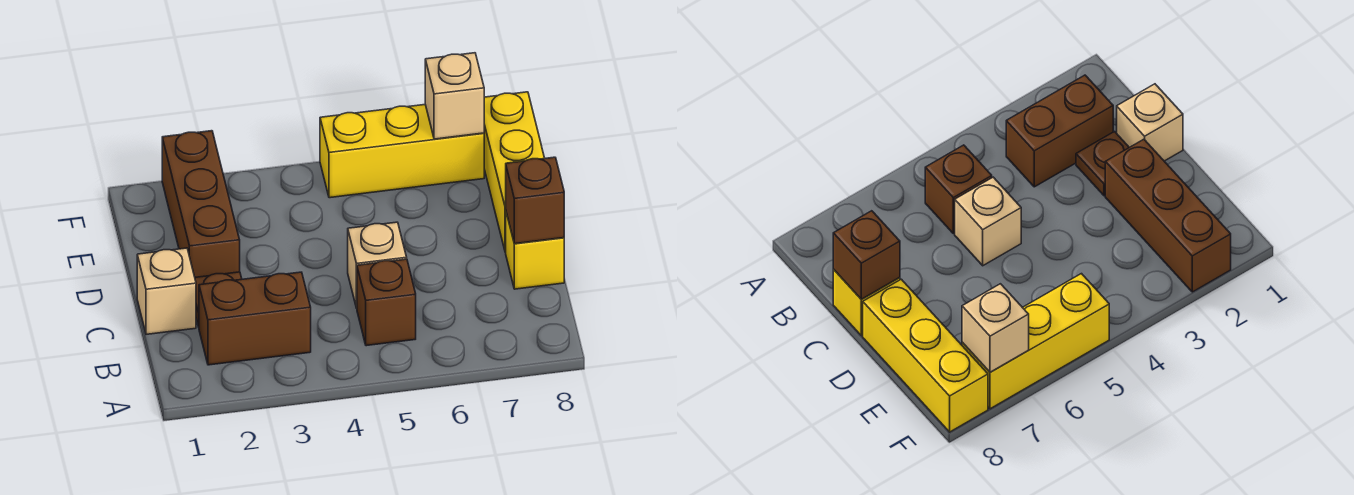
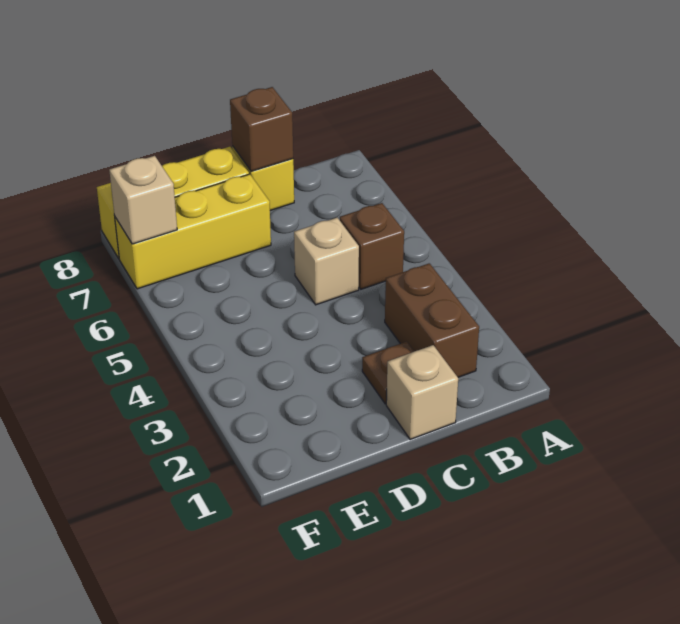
brown 1x3 brick [162,131,240,277] -> none
yellow 1x3 brick [320,105,484,198] -> yellow 1x3 brick turned to [115,174,271,289]

